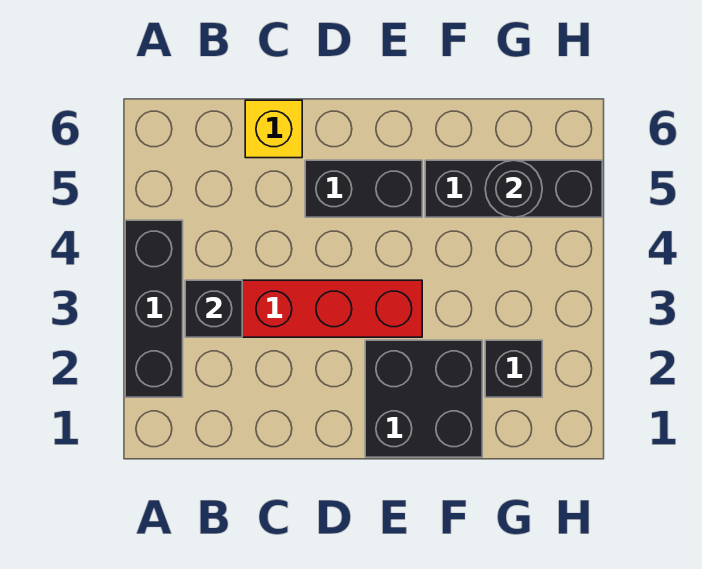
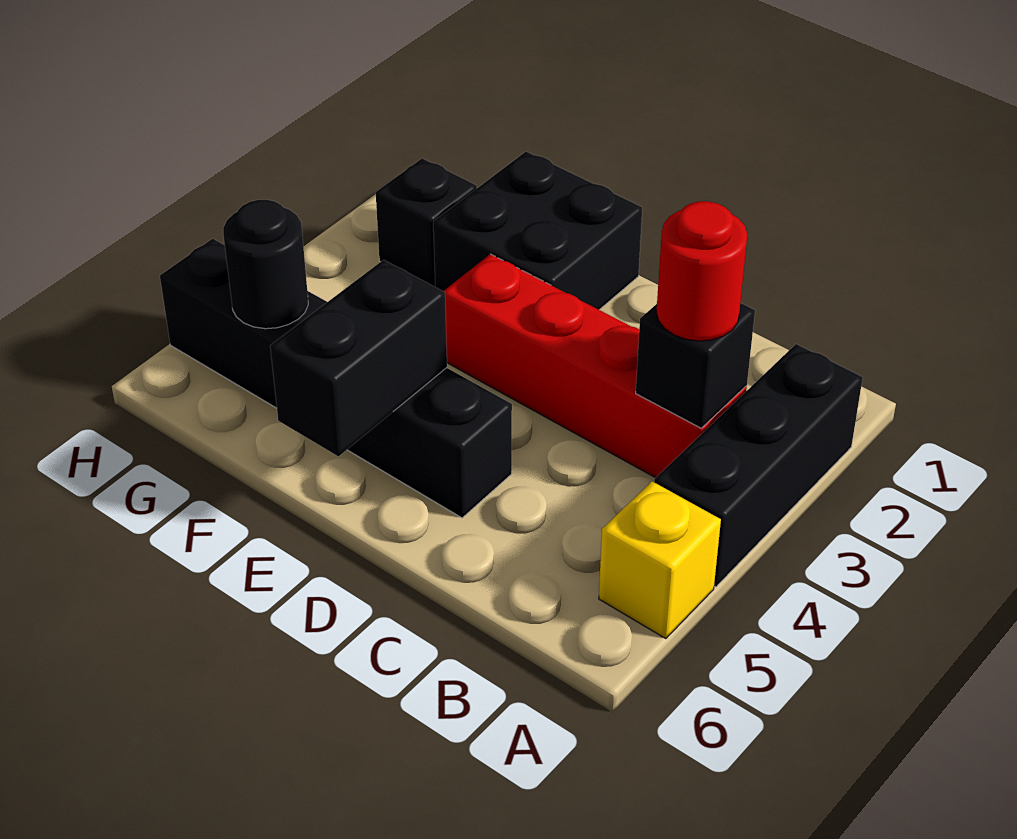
none -> red 1x1 round brick [656,201,747,341]
yellow 1x1 brick [245,100,302,158] -> yellow 1x1 brick moved to [599,481,721,639]
none -> black 1x2 brick [270,260,447,456]

